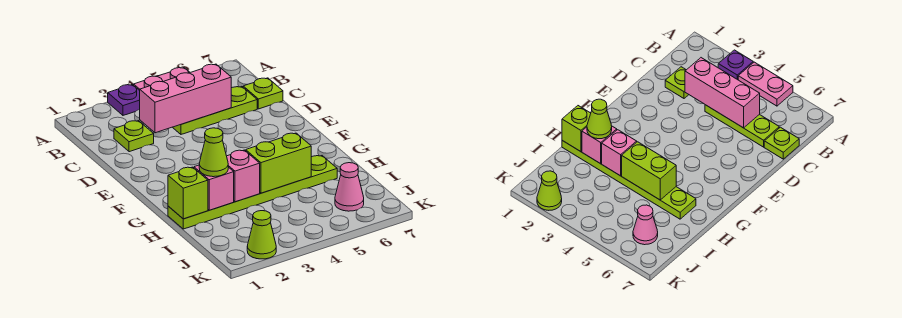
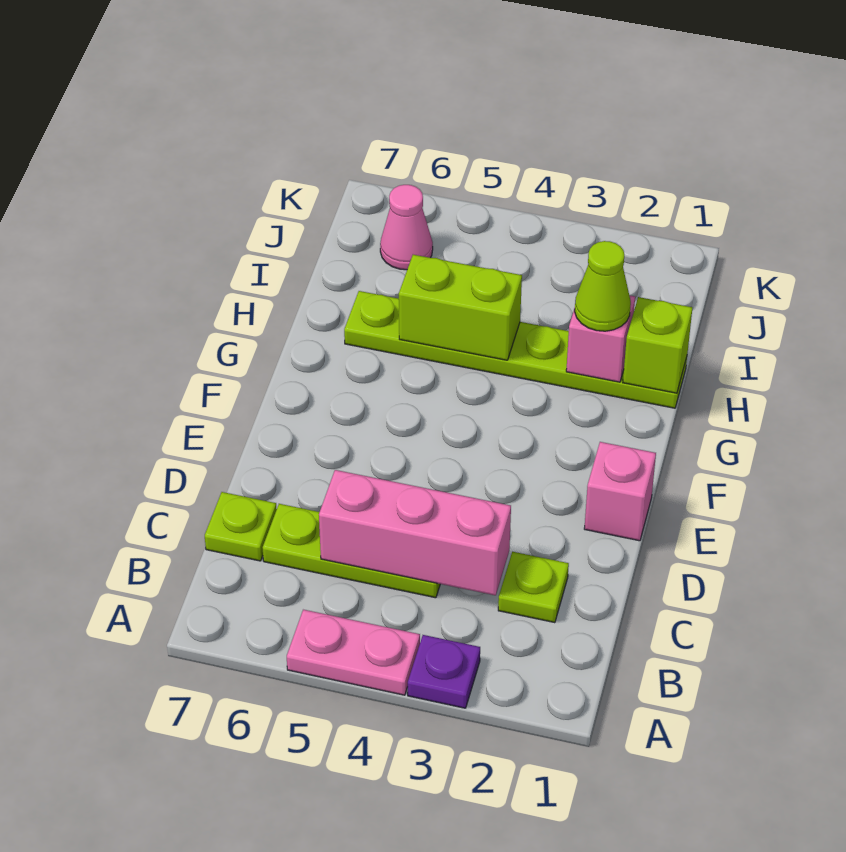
pink 1x1 brick [227,150,260,202] -> pink 1x1 brick moved to [584,442,656,541]
lime 1x1 cone [247,211,276,259] -> none

